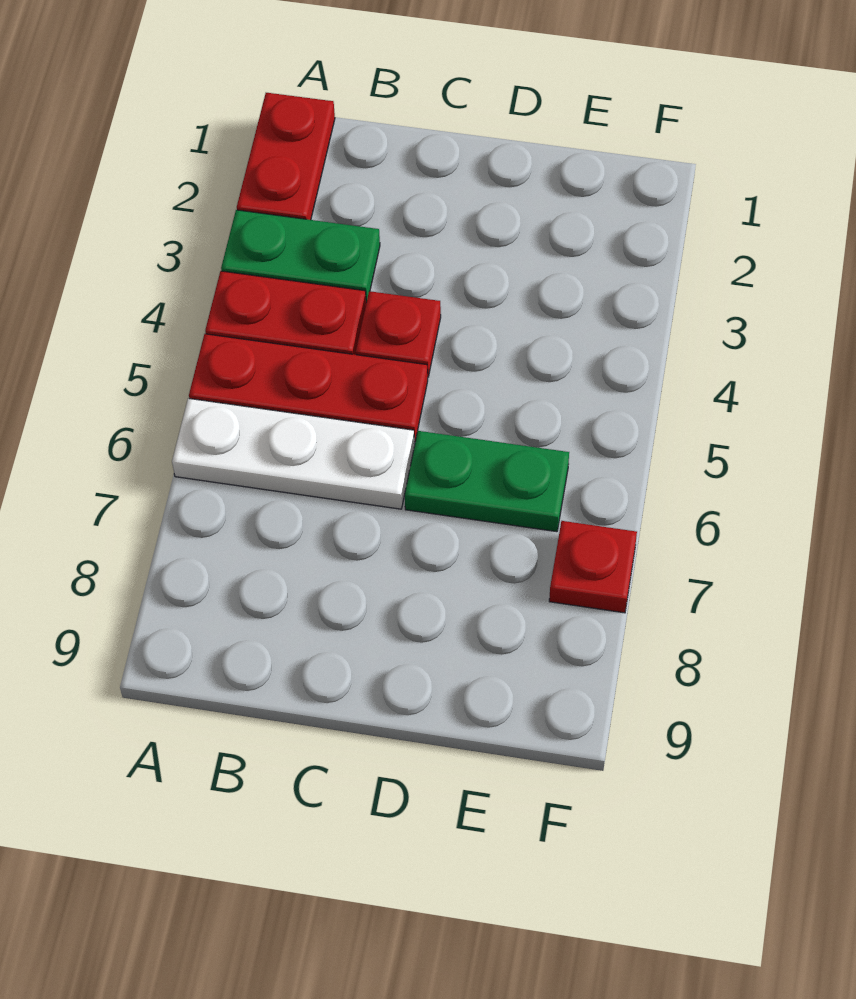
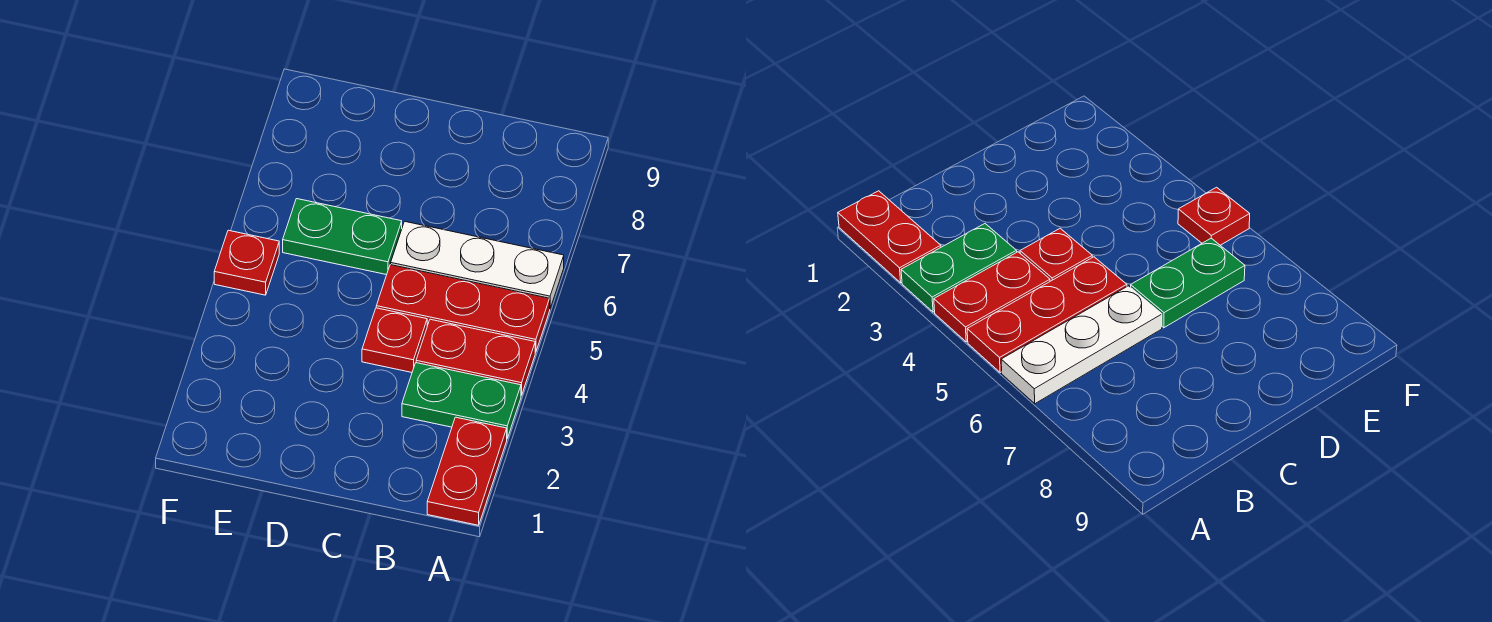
red 1x1 plate [549,521,637,613] -> red 1x1 plate moved to [214,230,279,295]

